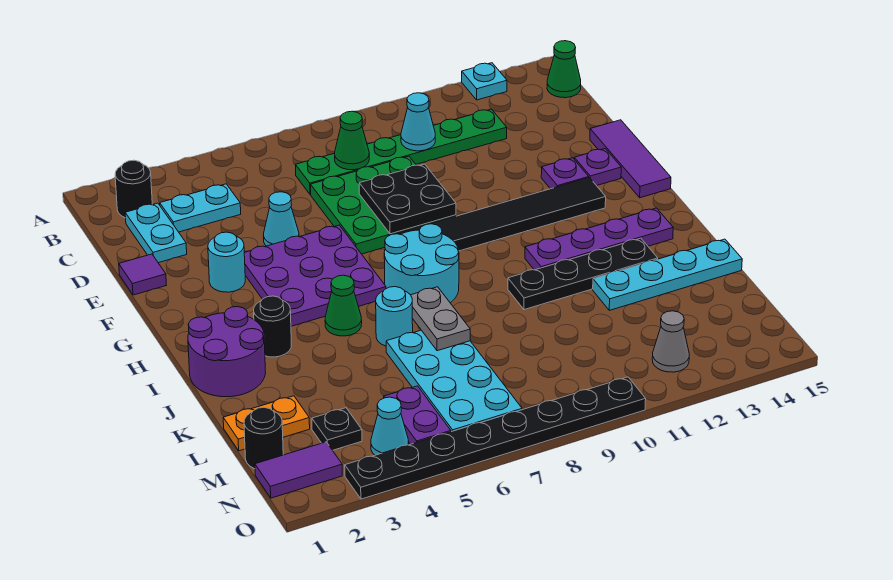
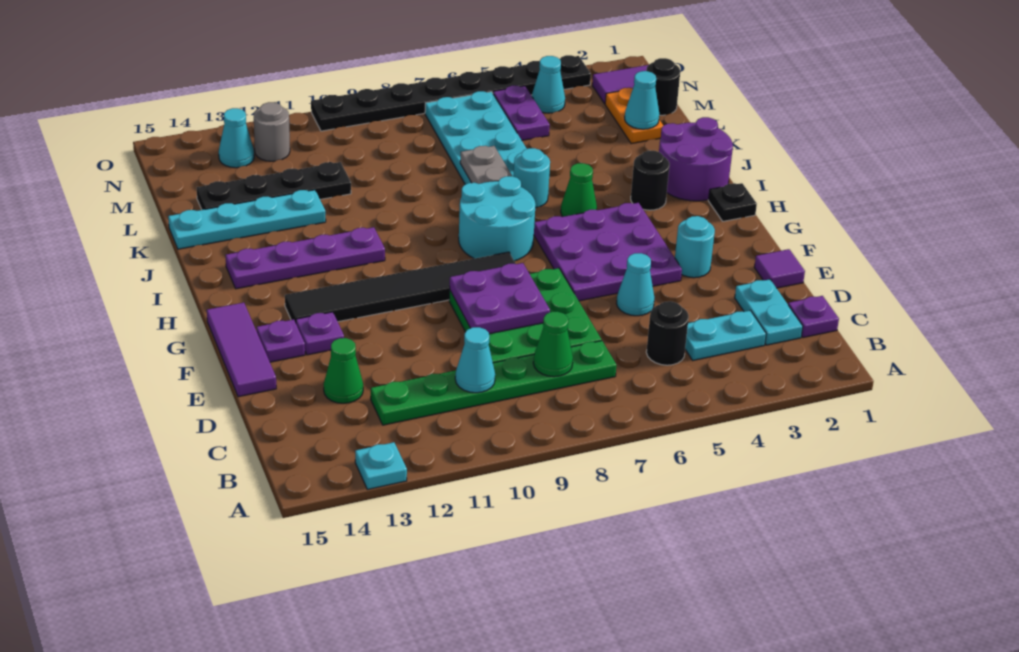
black 1x1 round brick [115,160,152,218] -> black 1x1 round brick moved to [646,301,689,365]
green 1x1 cone [547,41,581,98] -> green 1x1 cone moved to [324,338,363,403]
none -> purple 1x1 plate [788,296,839,337]
black 2x2 plate [359,164,456,234] -> purple 2x2 plate [450,263,550,334]
black 1x4 plate [508,238,658,310] -> black 1x4 plate moved to [197,162,351,210]
orange 1x2 plate [223,396,310,451] -> orange 1x2 plate turned to [605,88,664,144]
none -> cyan 1x1 cone [625,71,659,129]
black 1x1 plate [312,408,362,450] -> black 1x1 plate moved to [708,183,757,221]
grey 1x1 cone [652,311,689,372] -> grey 1x1 round brick [254,102,290,161]
none -> cyan 1x1 cone [219,108,254,168]

